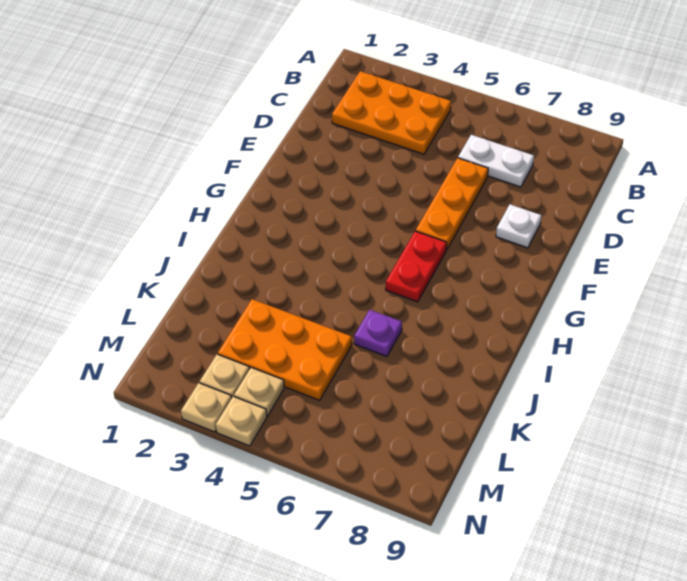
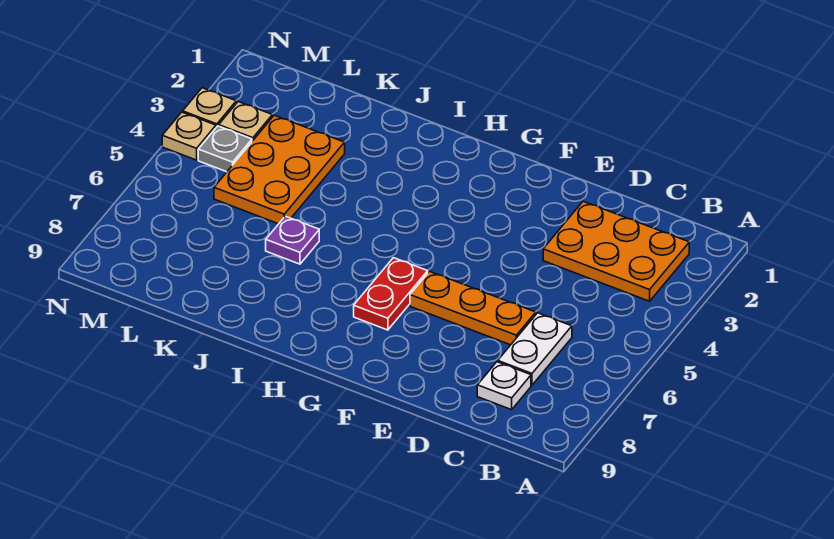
orange 2x3 plate [332,71,451,154] -> orange 2x3 plate turned to [543,201,689,301]
white 1x1 plate [496,204,541,248] -> white 1x1 plate moved to [477,362,531,410]
red 1x2 plate [386,231,447,302] -> red 1x2 plate turned to [354,258,428,330]
tan 1x1 plate [234,367,284,416] -> grey 1x1 plate [198,126,252,172]

